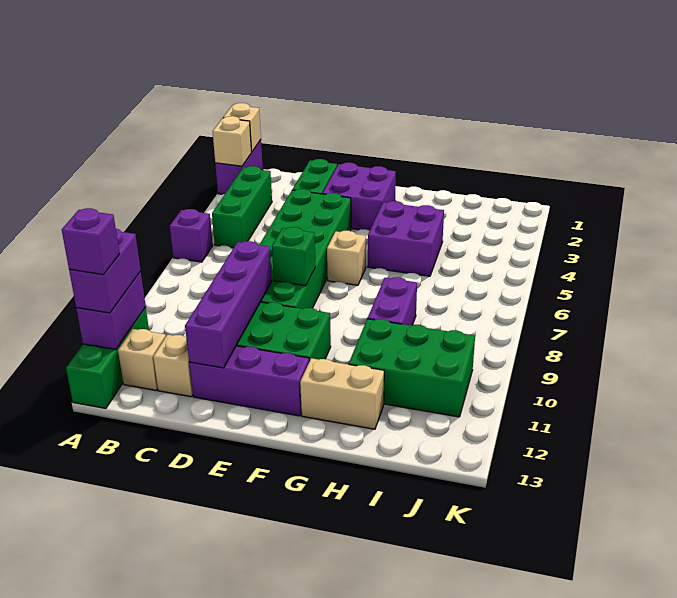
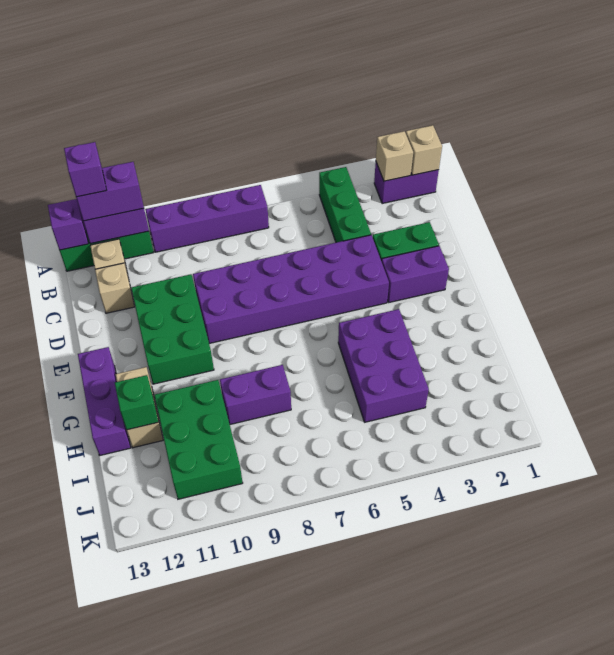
purple 1x1 brick [170,209,213,262] -> purple 1x1 brick moved to [48,199,88,250]
green 1x3 brick [212,166,272,248] -> green 1x3 brick turned to [319,167,371,243]
green 2x6 brick [259,189,351,309] -> purple 2x6 brick [193,235,389,343]
purple 1x4 brick [185,241,272,368] -> purple 1x4 brick moved to [145,185,269,252]
purple 1x3 brick [189,346,309,416] -> purple 1x3 brick moved to [78,347,131,455]
purple 2x2 brick [322,163,396,231] -> purple 1x2 brick [382,246,449,302]
green 1x1 brick [272,227,315,286] -> green 1x1 brick moved to [115,375,158,430]
tan 1x1 brick [327,231,366,285] -> none
purple 2x2 brick [368,201,444,276] -> purple 2x3 brick [338,309,429,422]

